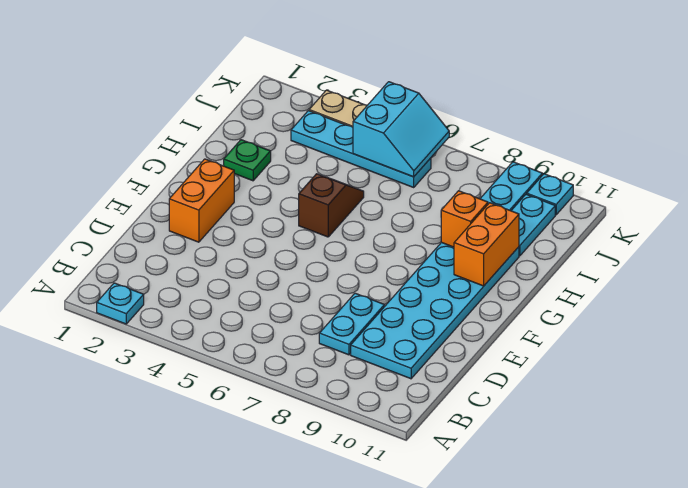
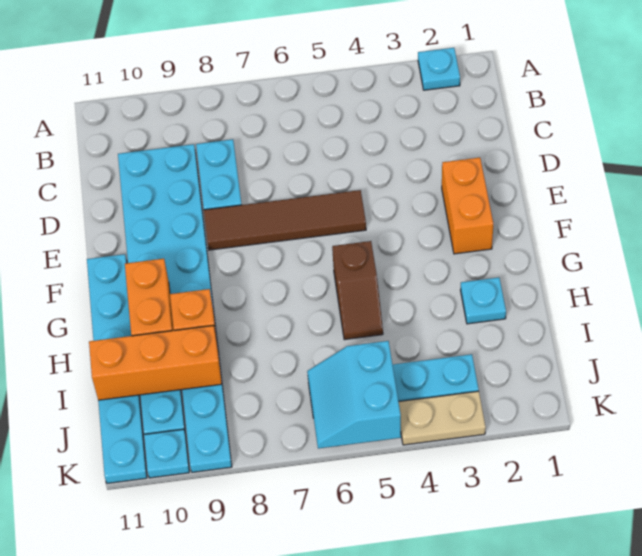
none -> brown 1x4 tile [204,190,366,250]
none -> cyan 1x6 plate [87,254,147,483]
green 1x1 plate [224,140,271,181] -> cyan 1x1 plate [461,278,506,324]
none -> orange 1x3 brick [89,325,222,400]

